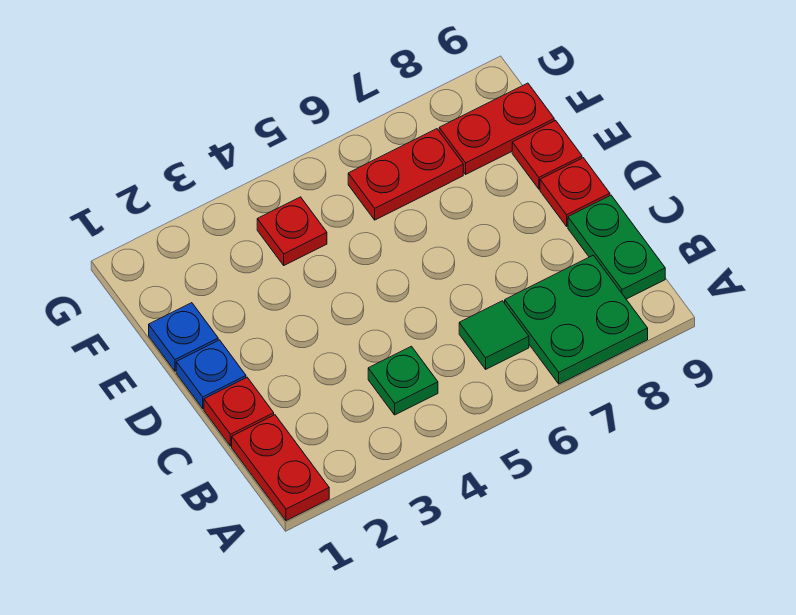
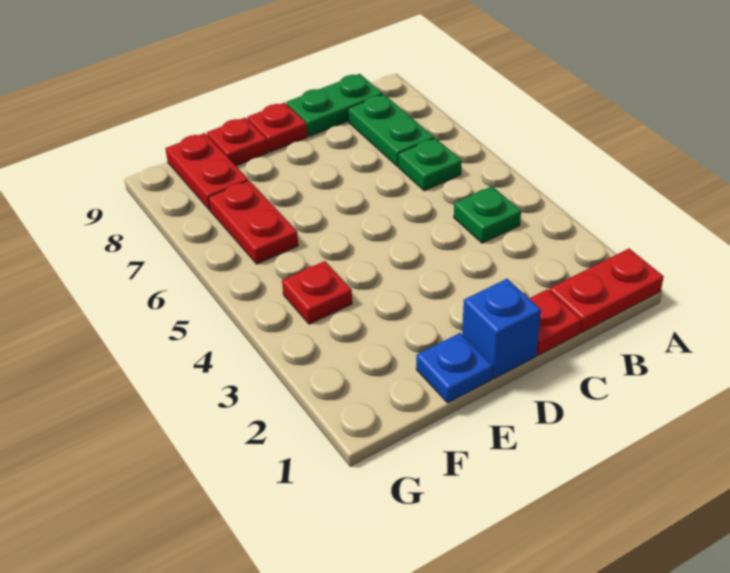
green 2x2 plate [505,255,648,384] -> green 1x2 plate [348,94,434,166]
green 1x1 tile [459,301,529,369] -> green 1x1 plate [399,138,462,191]
blue 1x1 plate [176,340,246,409] -> blue 1x1 brick [462,279,541,379]

